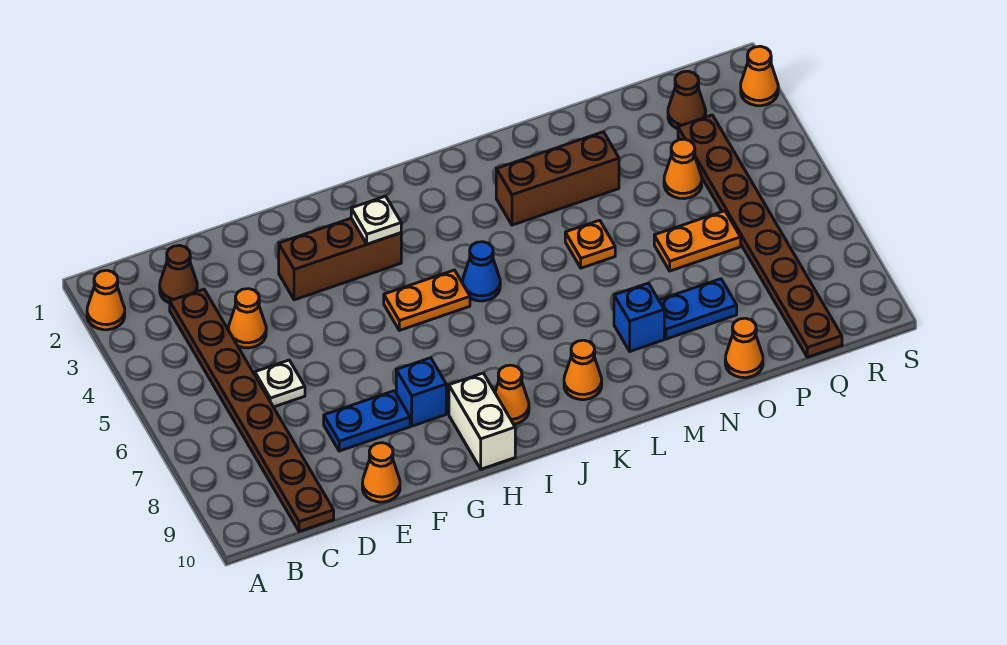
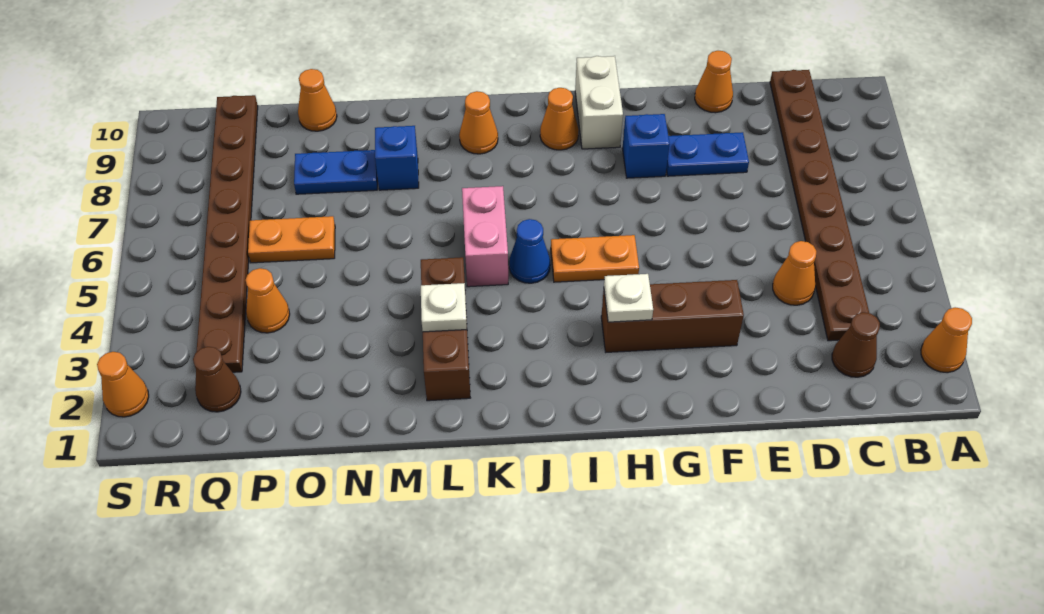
white 1x1 plate [255,360,305,407] -> white 1x1 plate moved to [421,283,467,332]
none -> pink 1x2 brick [462,186,508,287]
brown 1x3 brick [496,132,619,225] -> brown 1x3 brick turned to [421,257,470,401]
orange 1x1 plate [565,220,615,268] -> none

